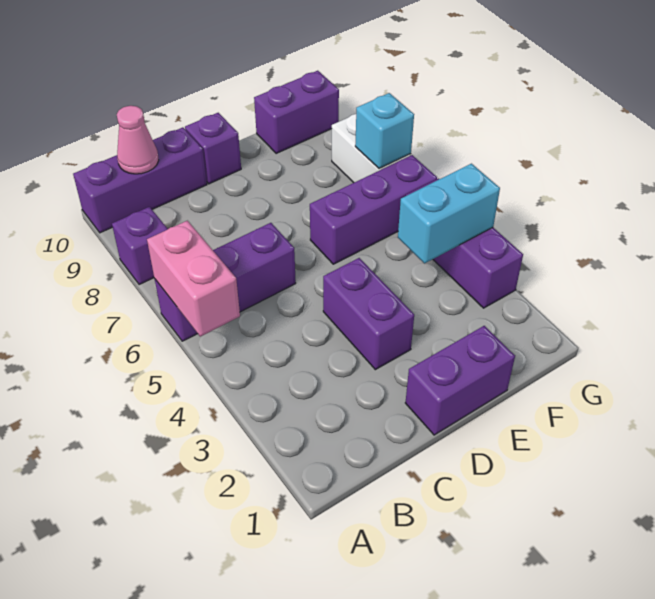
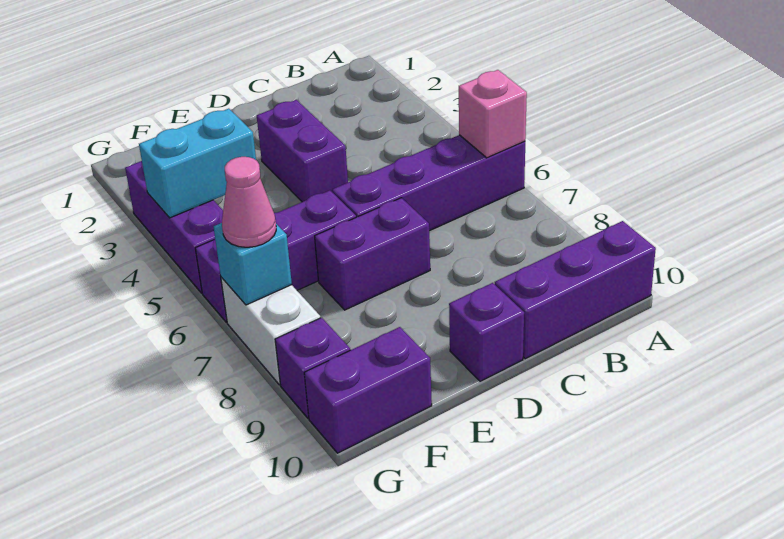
pink 1x2 brick [147,221,240,337] -> pink 1x1 brick [459,70,527,158]
purple 1x3 brick [155,223,296,341] -> purple 1x4 brick [332,135,525,231]
purple 1x1 brick [112,207,168,285] -> purple 1x1 brick moved to [275,318,350,418]
pink 1x1 cone [117,106,159,174] -> pink 1x1 cone moved to [222,157,276,247]
purple 1x2 brick [405,326,515,435] -> purple 1x2 brick moved to [315,198,430,310]

